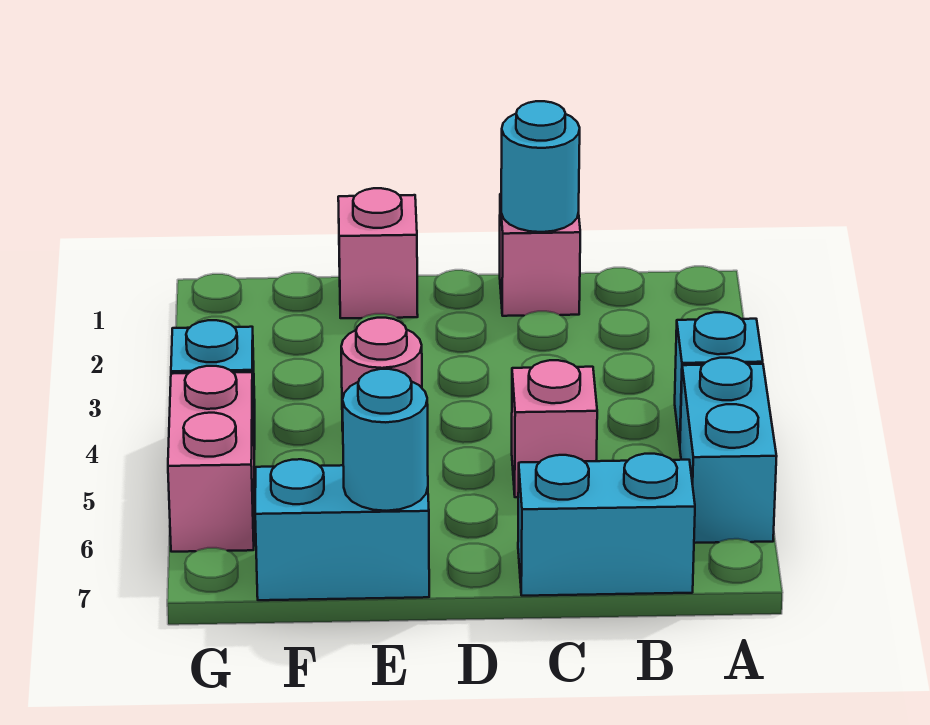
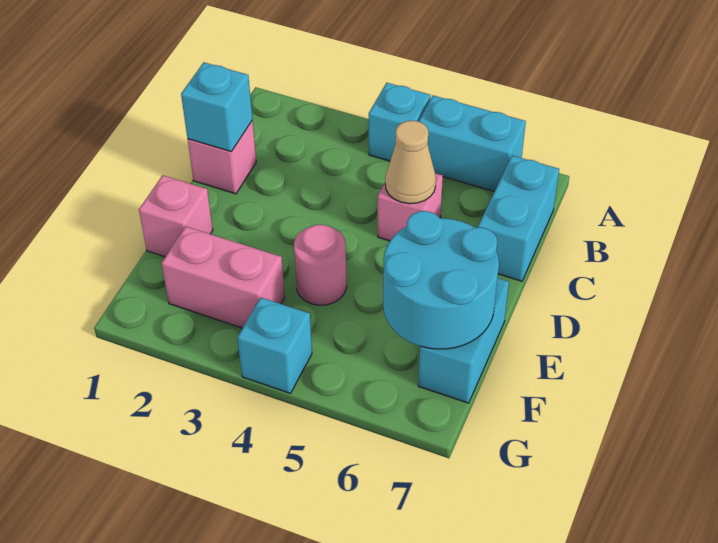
cyan 1x1 round brick [501,101,580,232] -> cyan 1x1 brick [181,62,252,151]
none -> tan 1x1 cone [385,121,436,204]
cyan 1x1 round brick [343,369,428,511] -> cyan 2x2 round brick [383,211,499,349]
pink 1x2 brick [168,366,254,552] -> pink 1x2 brick moved to [162,226,285,328]

